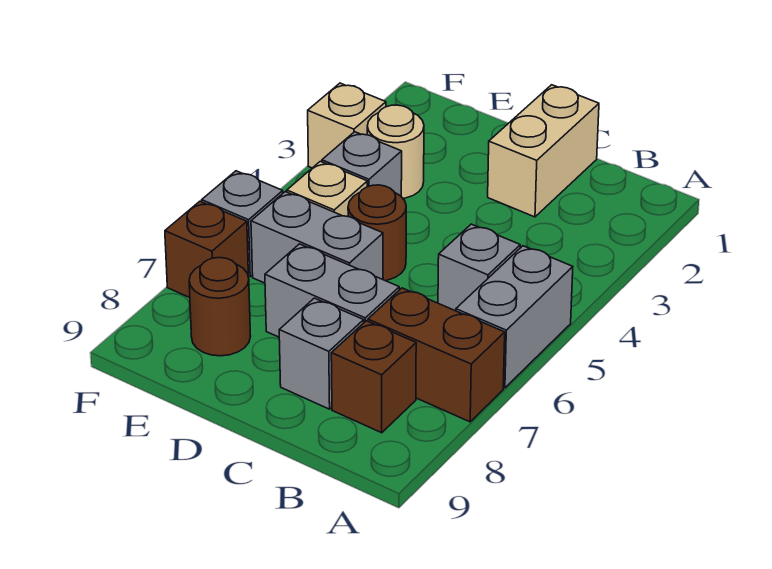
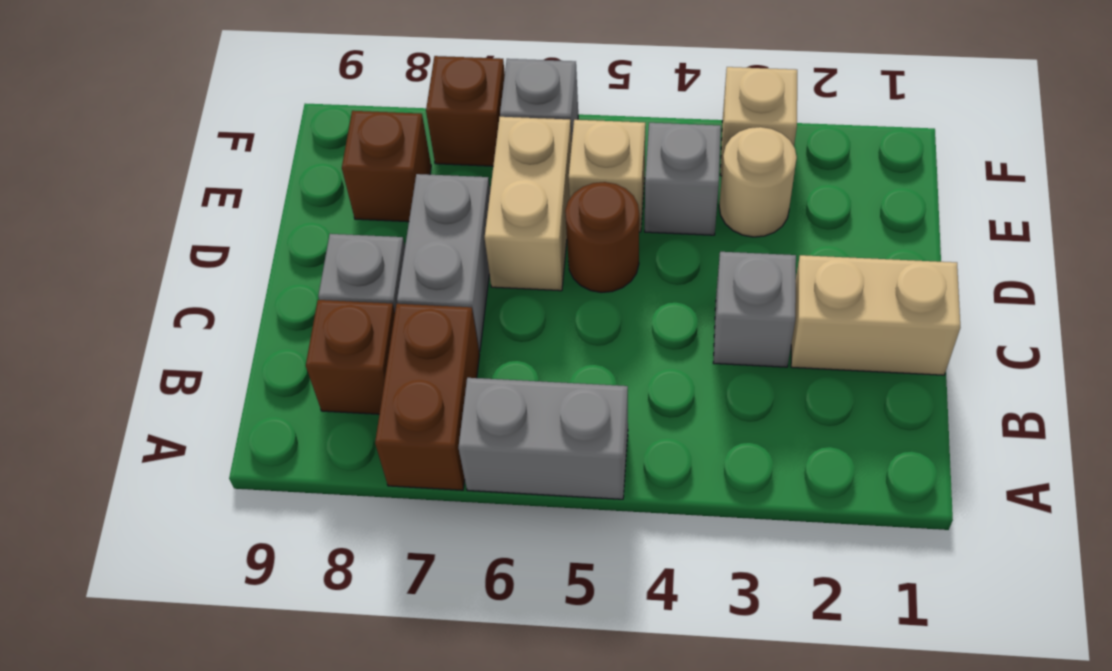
grey 1x1 brick [438,224,520,311] -> grey 1x1 brick moved to [713,252,796,367]
grey 1x2 brick [251,192,383,283] -> tan 1x2 brick [485,117,572,291]
brown 1x1 round brick [189,258,251,356] -> brown 1x1 brick [342,111,431,222]

